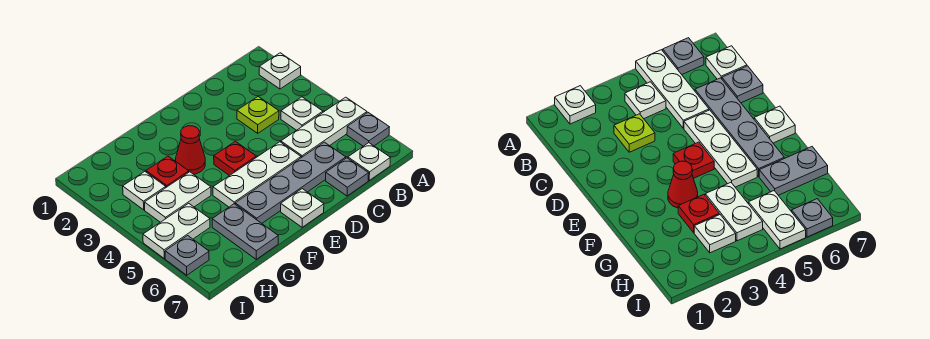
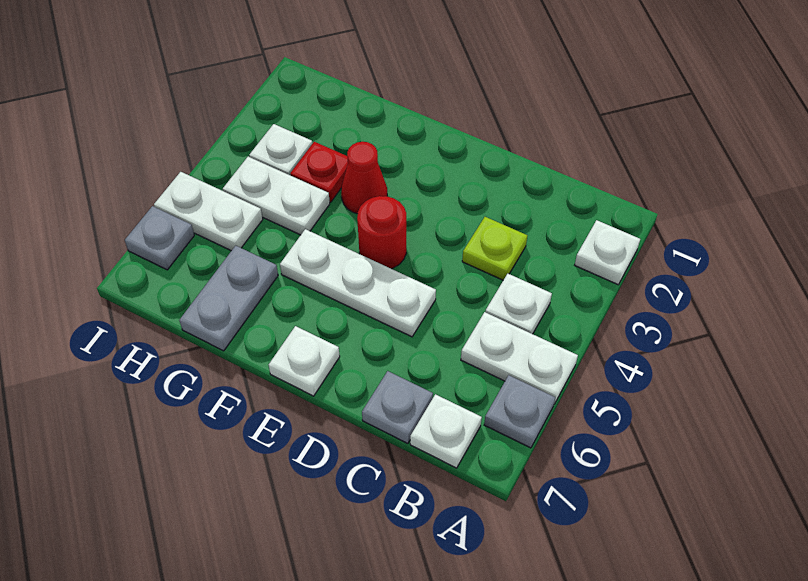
white 1x3 plate [281,97,367,158] -> white 1x2 plate [461,312,578,404]
grey 1x4 plate [235,142,346,223] -> none
red 1x1 plate [214,141,256,176] -> red 1x1 round brick [357,196,406,269]

